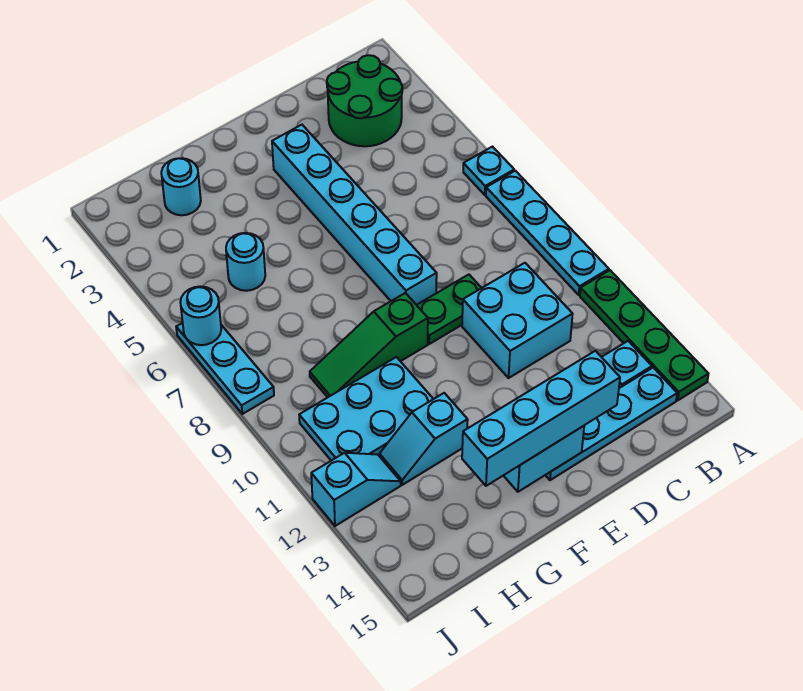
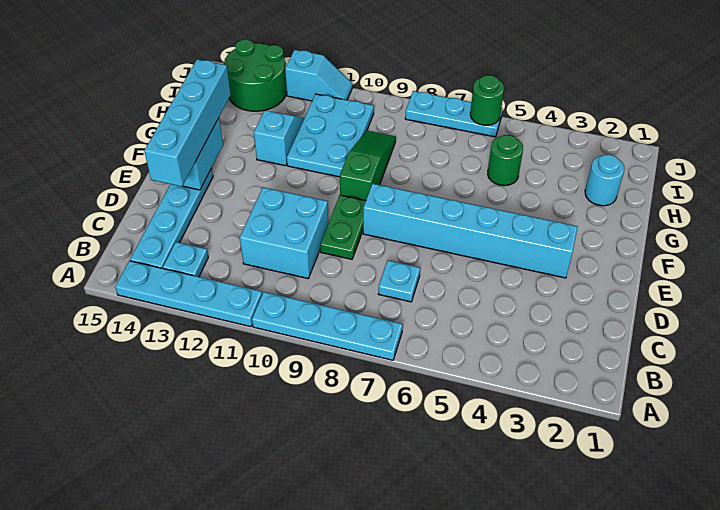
cyan 1x1 plate [463,147,514,195] -> cyan 1x1 plate moved to [379,260,420,302]
green 1x4 plate [580,270,708,400] -> cyan 1x4 plate [115,261,262,327]
green 2x2 round brick [327,55,402,146] -> green 2x2 round brick moved to [224,40,287,111]
cyan 1x1 round brick [226,233,265,291] -> green 1x1 round brick [488,135,523,186]
cyan 1x2 slope [311,453,401,526] -> cyan 1x2 slope turned to [285,50,352,101]
cyan 1x1 round brick [180,286,221,345] -> green 1x1 round brick [470,75,504,125]

